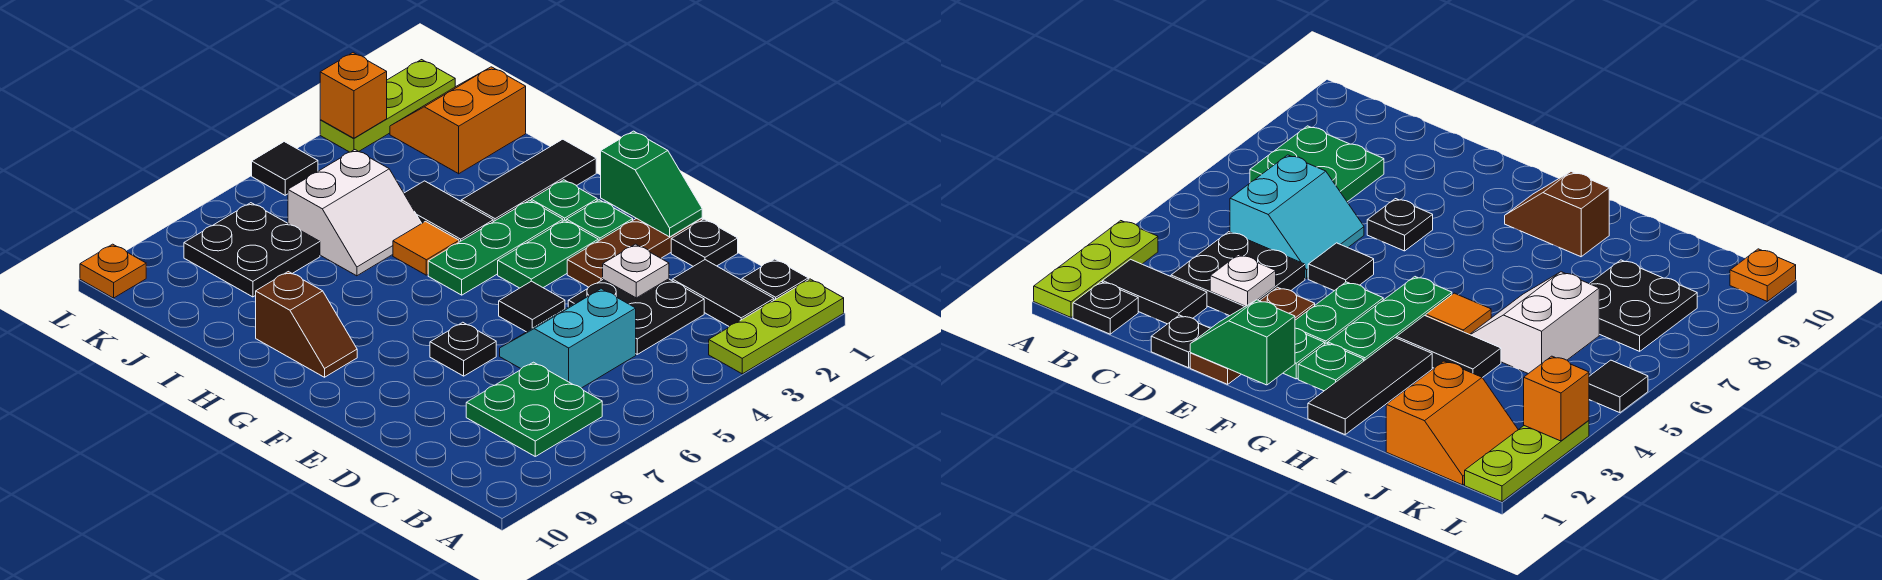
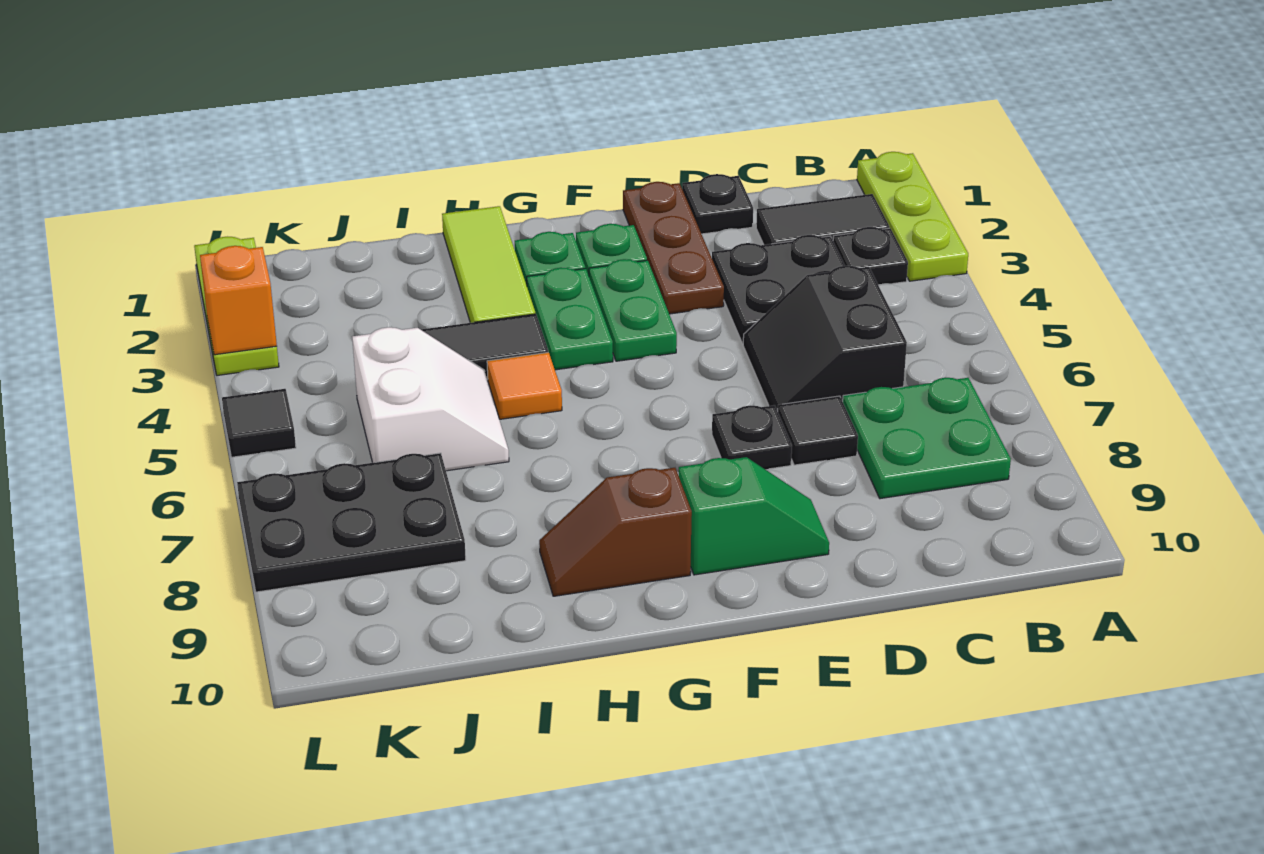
black 1x1 plate [742,259,808,300] -> black 1x1 plate moved to [833,227,908,285]
cyan 2x2 slope [500,289,636,388] -> black 2x2 slope [743,266,907,411]
white 1x1 plate [603,244,669,298] -> none
green 1x2 slope [601,131,702,237] -> green 1x2 slope moved to [679,457,829,575]
black 1x1 tile [499,281,565,332] -> black 1x1 tile moved to [778,396,858,465]
green 1x3 plate [428,200,563,295] -> green 1x2 plate [527,268,613,370]
brown 1x2 slope [256,272,357,377] -> brown 1x2 slope turned to [539,468,692,596]
black 1x3 tile [461,139,596,222] -> lime 1x3 tile [442,206,536,323]
orange 2x2 slope [390,67,526,174] -> none
black 2x2 plate [184,203,320,297] -> black 2x3 plate [237,453,466,592]
orange 1x1 plate [80,244,146,298] -> none

